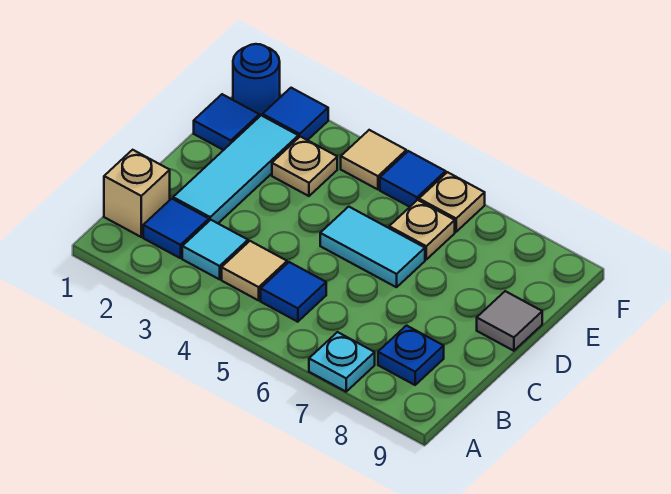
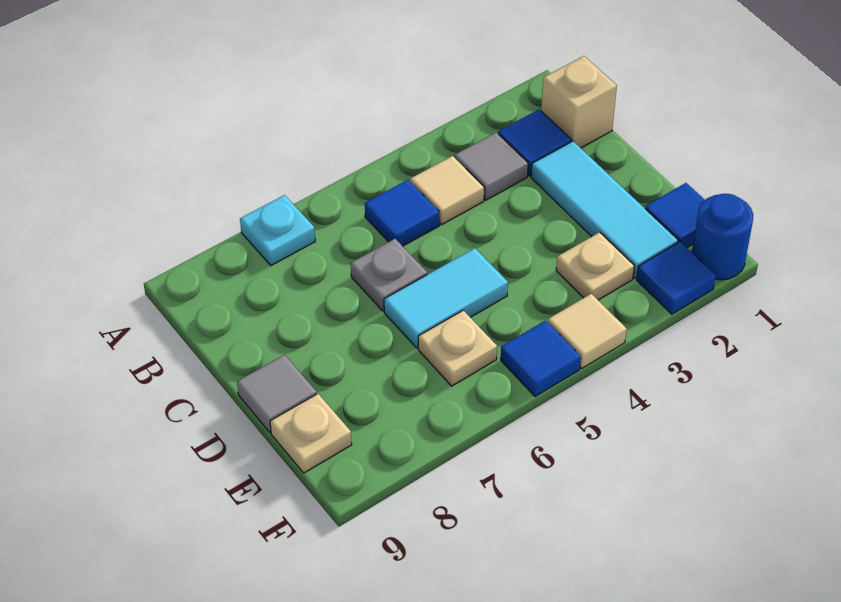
cyan 1x1 tile [182,220,248,279] -> grey 1x1 tile [455,132,528,200]
blue 1x1 plate [378,326,444,385] -> none
none -> grey 1x1 plate [351,239,427,311]
tan 1x1 plate [419,172,485,232] -> tan 1x1 plate moved to [270,394,352,473]

